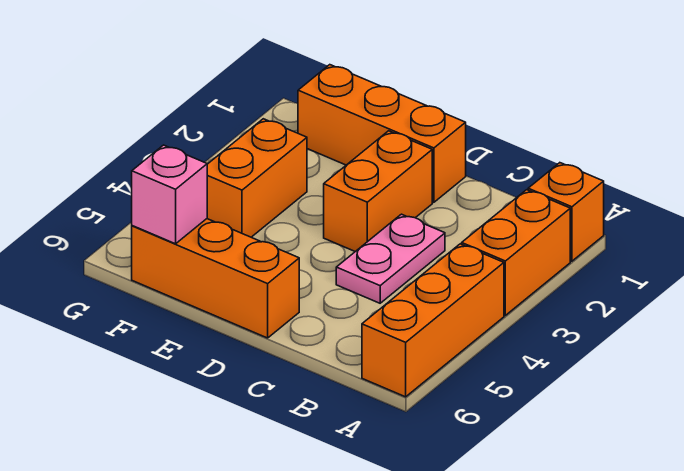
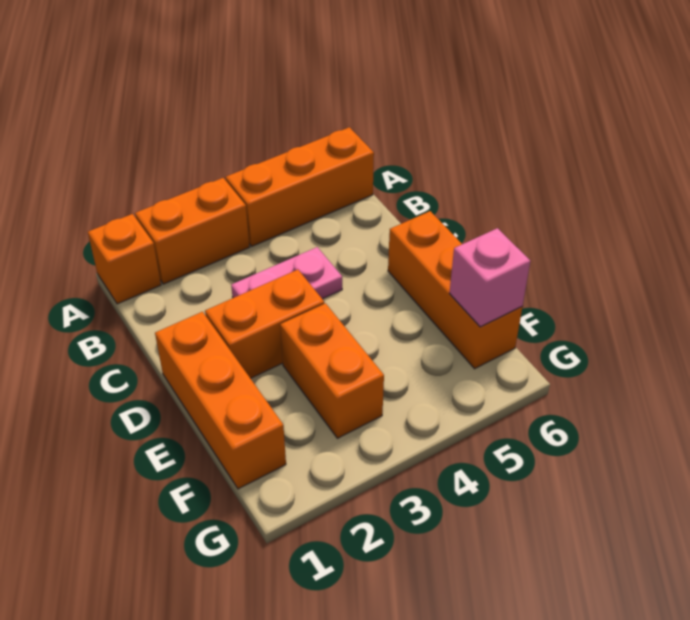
orange 1x2 brick [207,119,307,237] -> orange 1x2 brick turned to [280,303,384,438]

